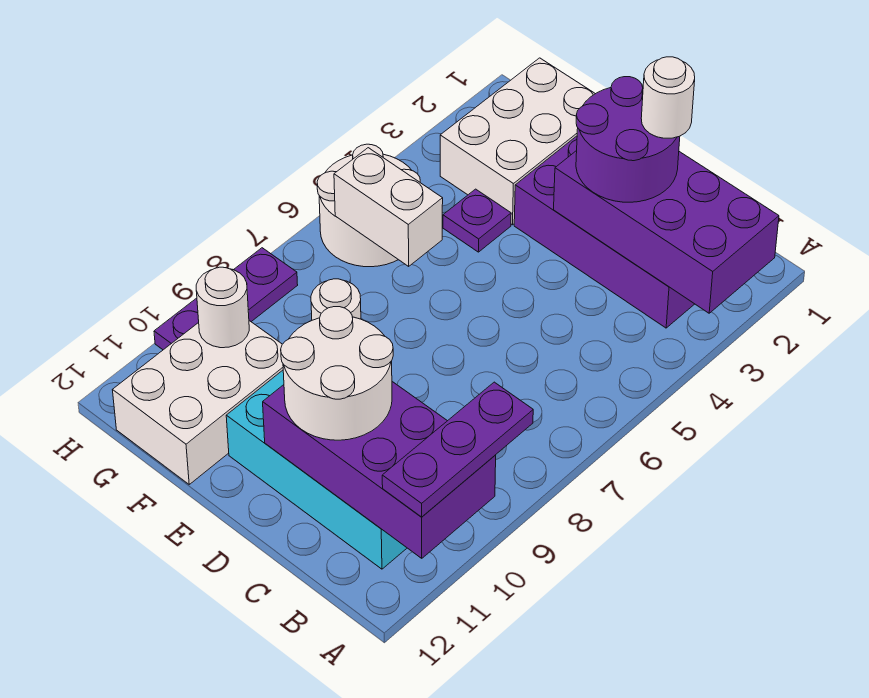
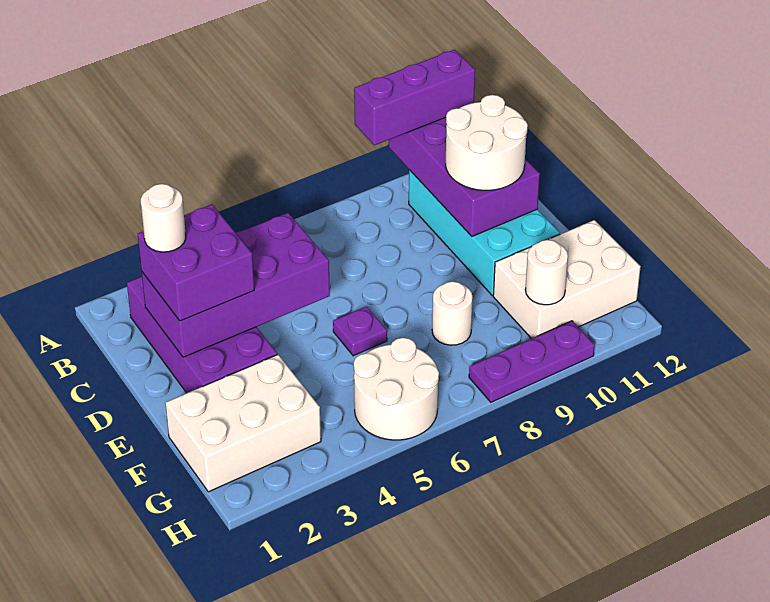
purple 2x4 brick [554,151,779,313] -> purple 2x4 brick turned to [142,213,330,357]
purple 1x3 plate [382,382,533,517] -> purple 1x3 brick [354,50,475,145]
purple 2x2 round brick [576,77,680,202] -> purple 2x2 brick [138,205,254,321]
purple 1x1 plate [443,189,511,252] -> purple 1x1 plate moved to [333,306,387,356]
white 1x2 brick [334,148,443,266] -> none

